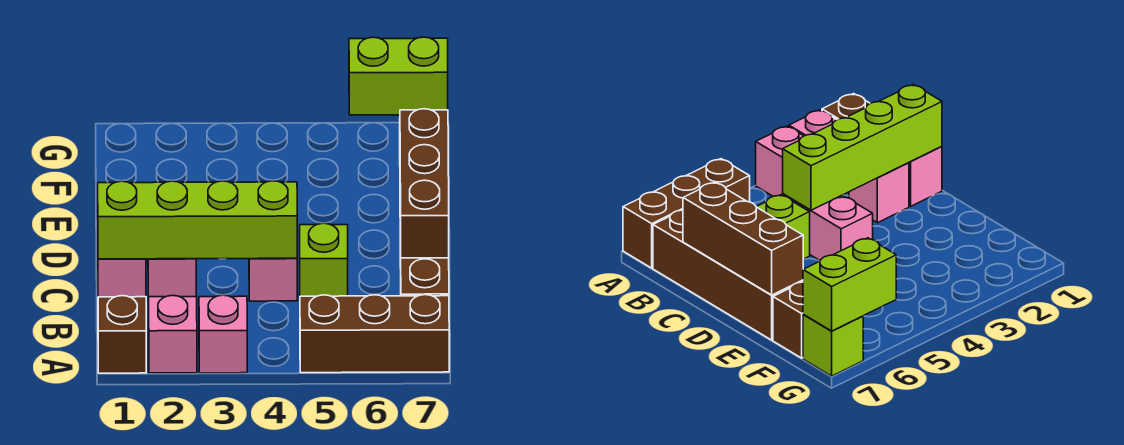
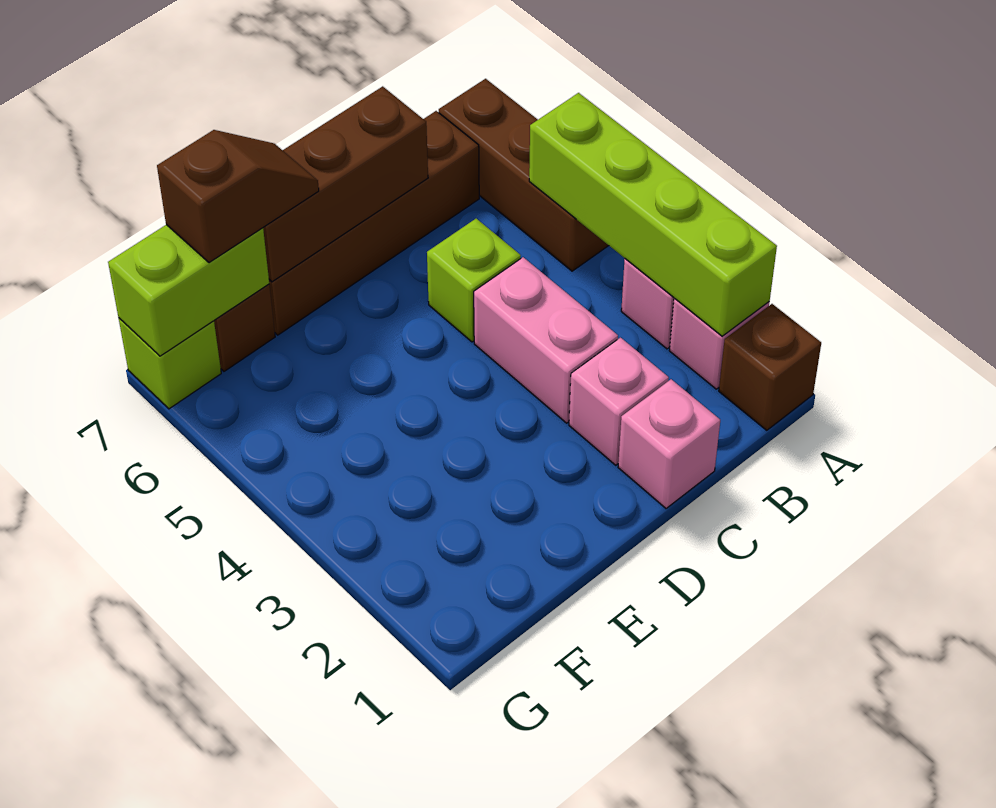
lime 1x4 brick [98,181,297,259] -> lime 1x4 brick moved to [529,93,777,336]
pink 1x2 brick [249,258,297,301] -> pink 1x2 brick turned to [474,257,618,423]
none -> brown 1x2 slope [157,130,319,263]
lime 1x2 brick [349,37,448,115] -> lime 1x2 brick turned to [108,225,269,356]

